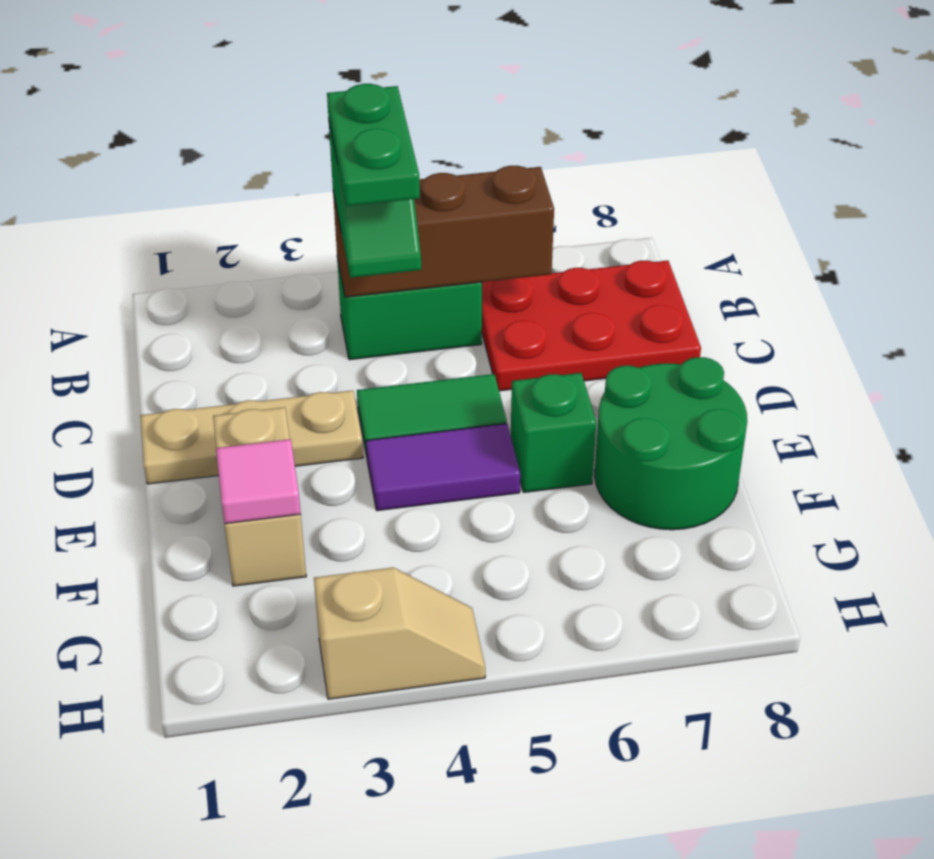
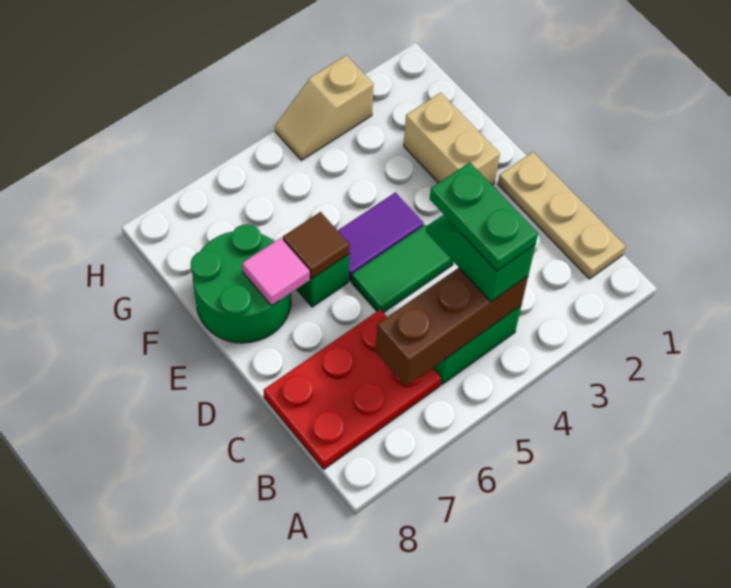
tan 1x3 plate [140,390,363,484] -> tan 1x3 plate turned to [498,152,626,279]
none -> brown 1x1 tile [283,212,350,279]
pink 1x1 tile [216,439,301,524] -> pink 1x1 tile moved to [242,238,310,306]

